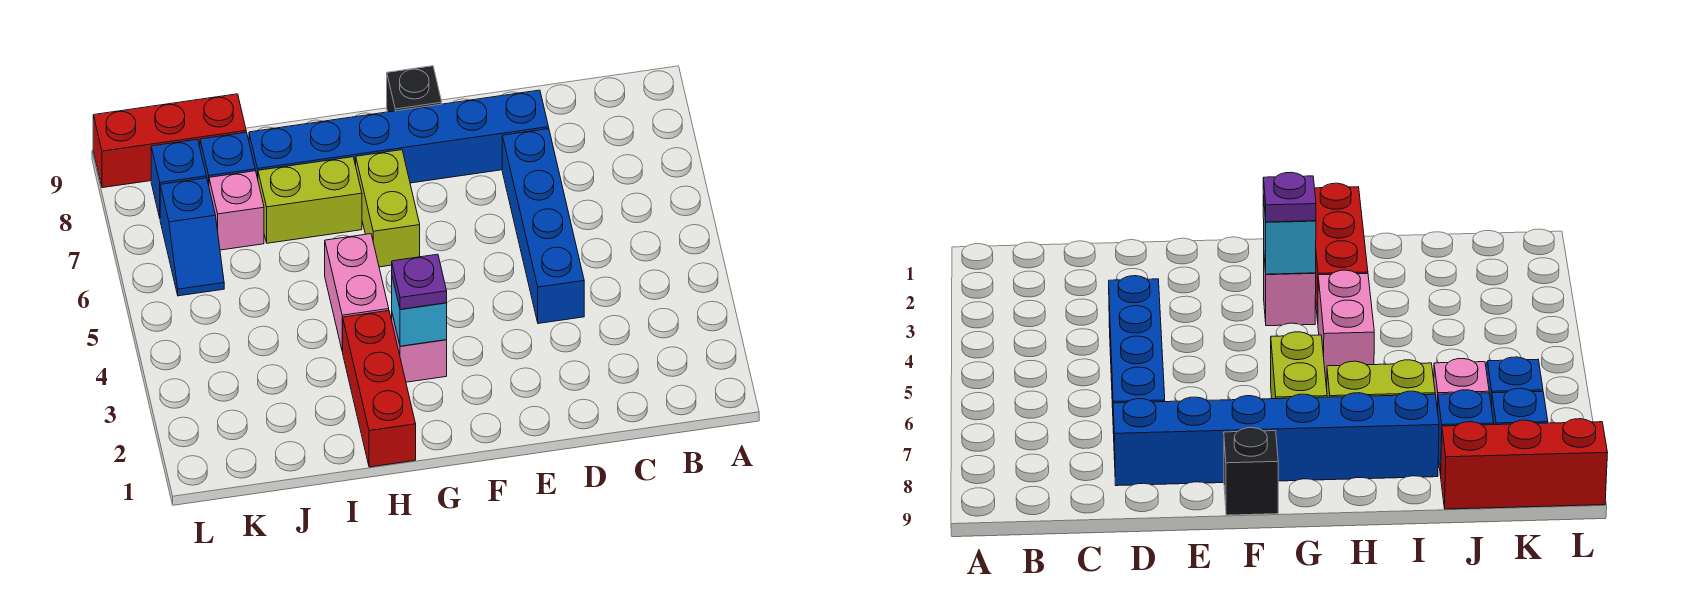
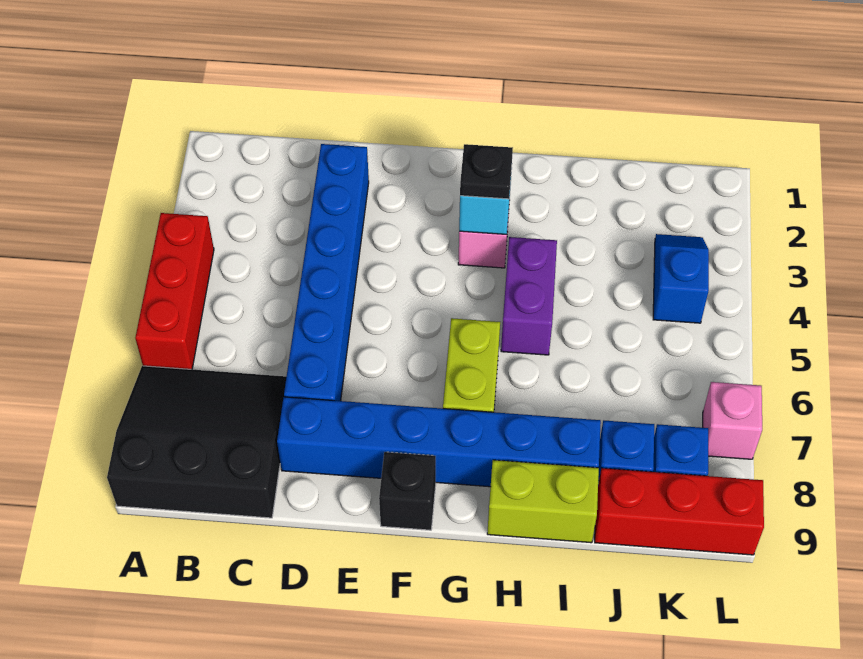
none -> black 3x3 slope [107,366,287,518]
blue 1x4 brick [502,129,584,324] -> blue 1x6 brick [284,144,369,401]
purple 1x1 plate [392,254,447,309] -> black 1x1 plate [460,144,513,199]
red 1x3 brick [342,311,416,467] -> red 1x3 brick moved to [135,213,214,369]
pink 1x2 brick [325,234,389,351] -> purple 1x2 brick [501,237,557,355]
lime 1x2 brick [258,157,362,243] -> lime 1x2 brick moved to [487,460,599,543]
pink 1x1 brick [209,171,264,250] -> pink 1x1 brick moved to [703,382,762,459]
blue 1x2 slope [160,178,224,296] -> blue 1x2 slope moved to [653,234,709,323]

